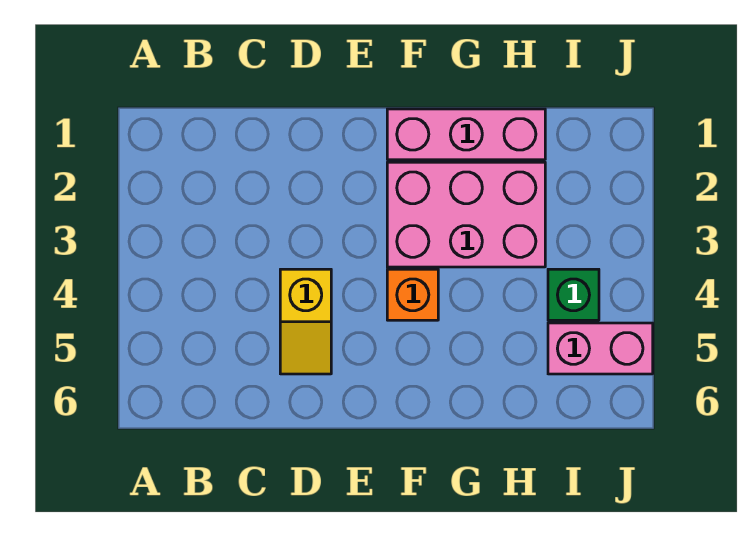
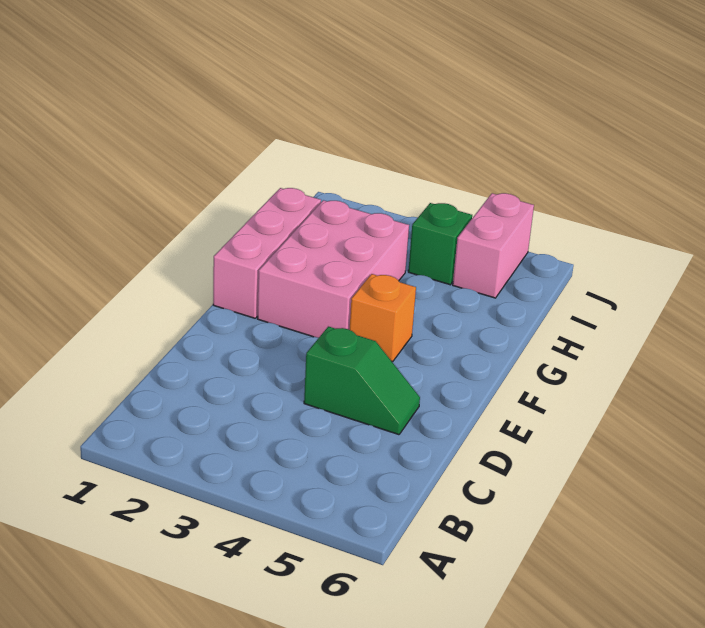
yellow 1x2 slope [280,269,331,374] -> green 1x2 slope [304,326,420,435]

